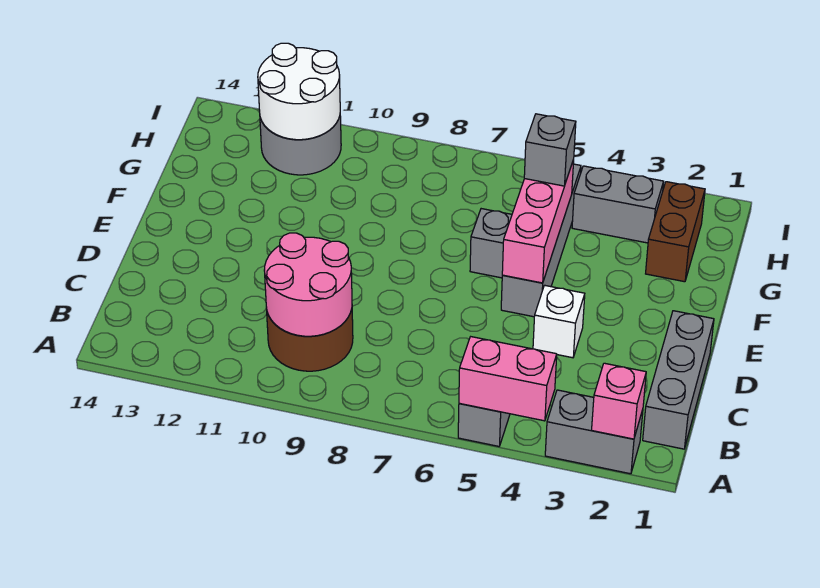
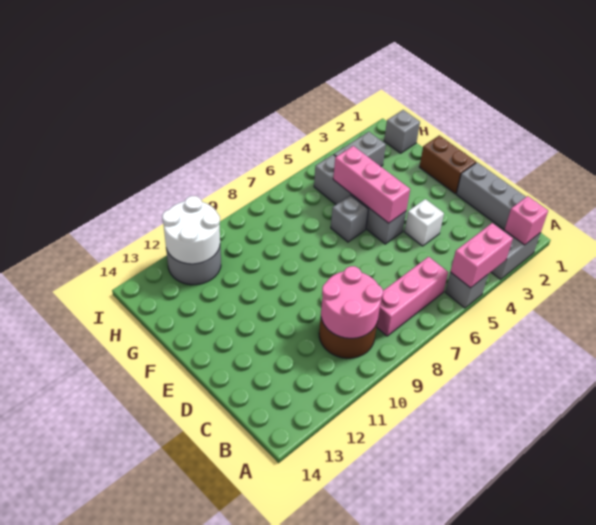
none -> pink 1x3 brick [377,257,448,336]
brown 1x2 brick [646,182,705,282] -> brown 1x2 brick moved to [419,135,476,194]
grey 1x1 brick [524,114,576,186] -> grey 1x1 brick moved to [384,110,420,153]

